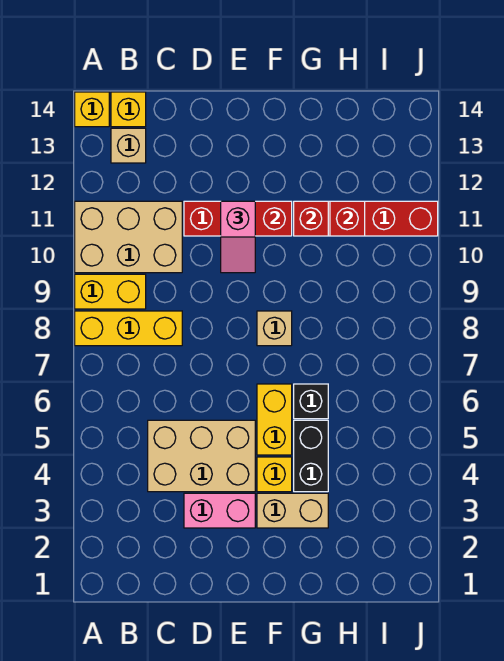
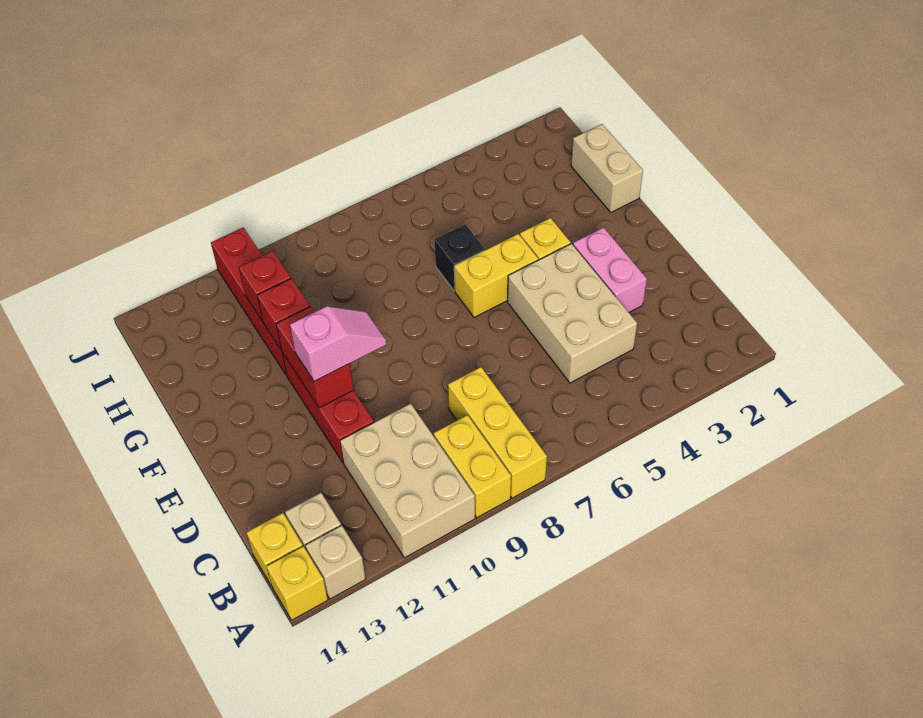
tan 1x2 brick [257,493,328,528] -> tan 1x2 brick moved to [571,124,643,212]
tan 1x1 brick [257,311,292,346] -> tan 1x1 brick moved to [305,525,365,599]
black 1x2 brick [294,420,328,492] -> none

